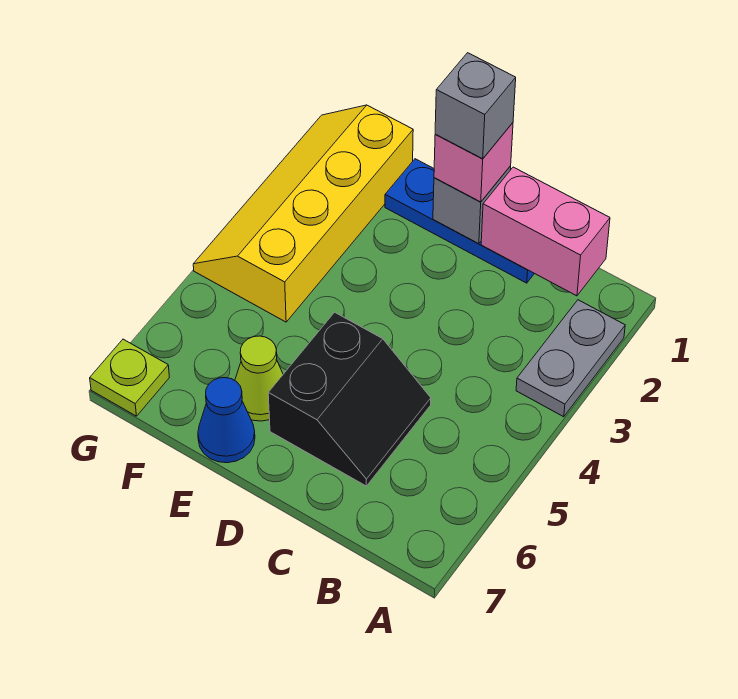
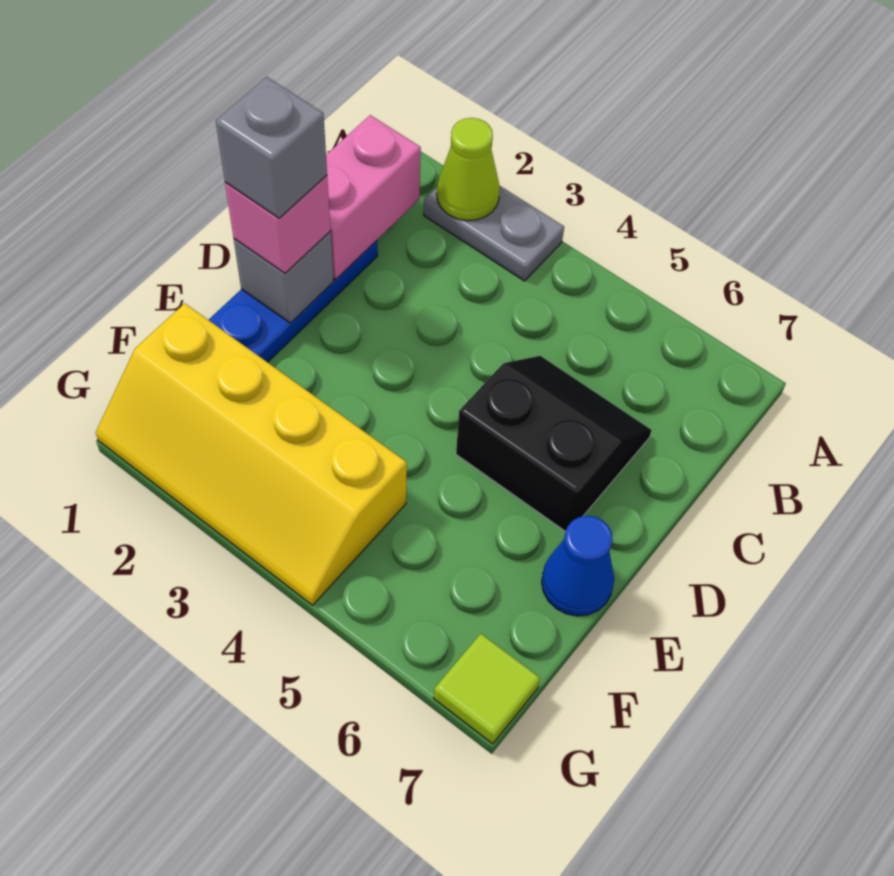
lime 1x1 cone [235,336,283,421] -> lime 1x1 cone moved to [437,118,500,221]
lime 1x1 plate [90,339,169,416] -> lime 1x1 tile [434,634,540,744]

